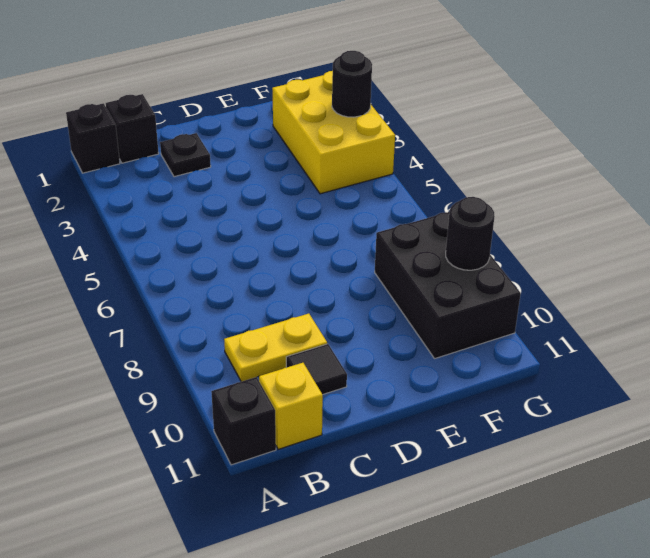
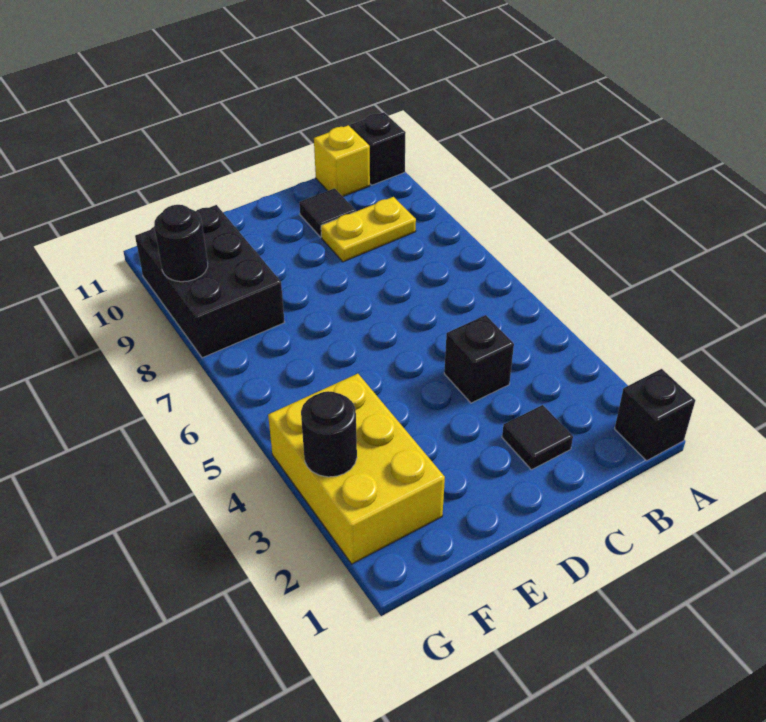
black 1x1 brick [106,94,159,163] -> black 1x1 brick moved to [444,315,514,403]
black 1x1 plate [160,133,211,177] -> black 1x1 tile [502,405,573,470]

